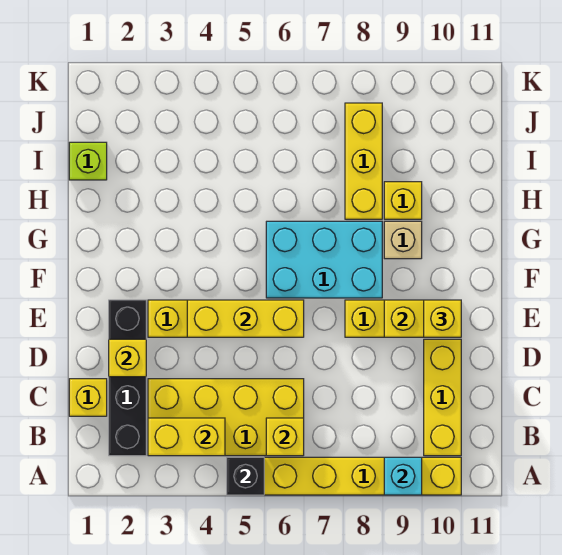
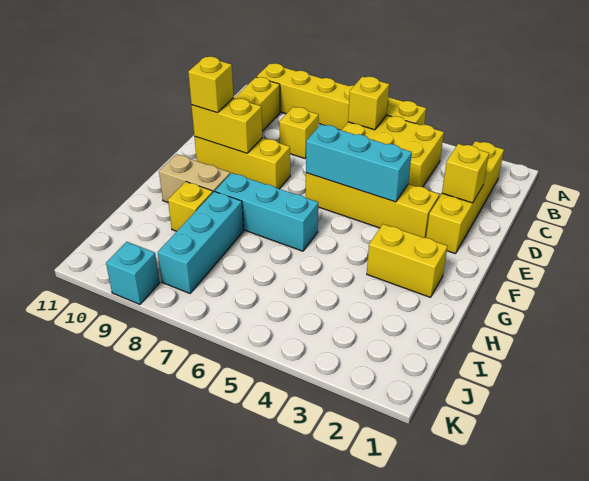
black 1x1 brick [227,457,264,495] -> none
cyan 1x1 brick [384,457,422,495] -> cyan 1x1 brick moved to [106,242,160,304]
black 1x4 brick [109,300,146,456] -> yellow 1x4 brick [426,141,504,254]
yellow 2x4 brick [148,379,304,456] -> yellow 2x3 brick [342,115,444,187]
yellow 1x2 brick [148,418,225,456] -> yellow 1x2 brick moved to [367,224,448,297]
yellow 1x1 brick [69,379,107,416] -> yellow 1x1 brick moved to [279,107,319,158]
yellow 1x3 brick [187,300,304,337] -> cyan 1x3 brick [306,124,412,202]
cyan 2x3 brick [266,221,382,298] -> cyan 1x3 brick [215,173,318,251]
tan 1x1 brick [384,221,422,259] -> tan 1x2 brick [159,154,230,202]
yellow 1x3 brick [345,103,382,219] -> cyan 1x3 brick [158,191,243,293]
lime 1x1 brick [69,142,107,180] -> none

